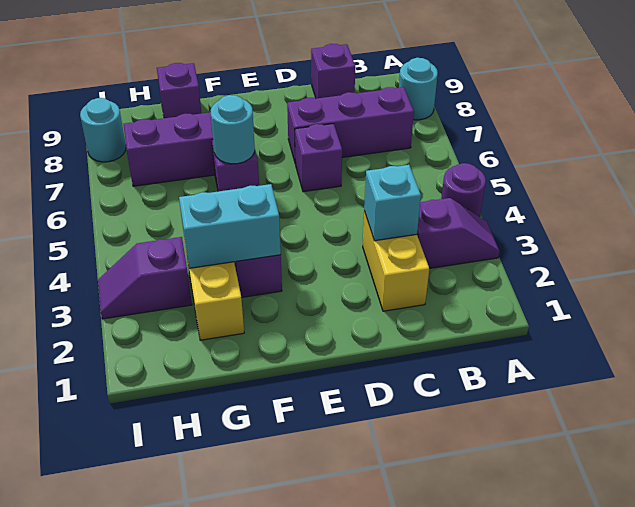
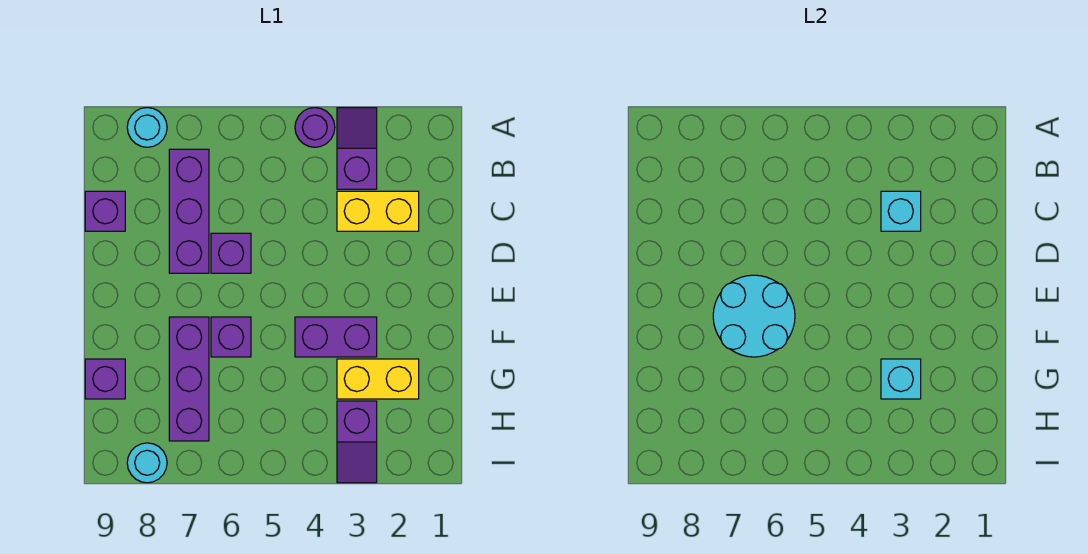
cyan 1x2 brick [179,184,281,268] -> cyan 1x1 brick [881,359,921,399]
cyan 1x1 round brick [211,95,255,164] -> cyan 2x2 round brick [713,275,795,357]

